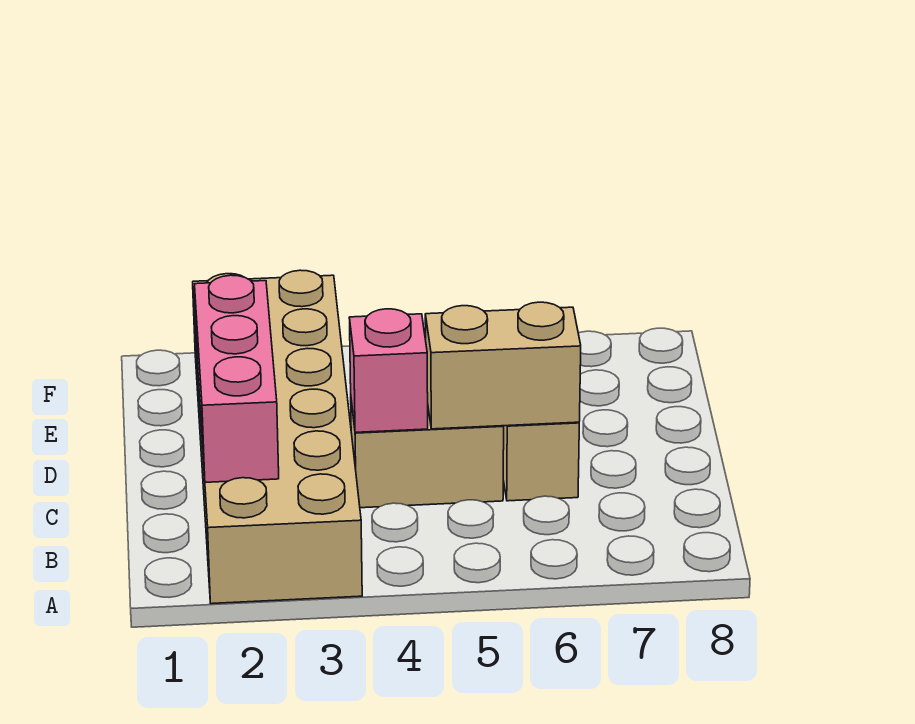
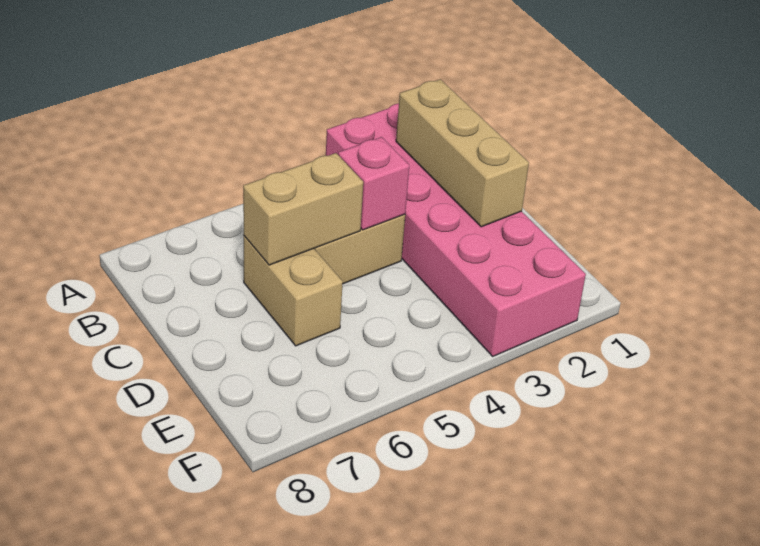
tan 2x6 brick [193,270,362,604] -> pink 2x6 brick [326,103,586,356]
pink 1x3 brick [195,275,279,482] -> tan 1x3 brick [396,79,529,227]

